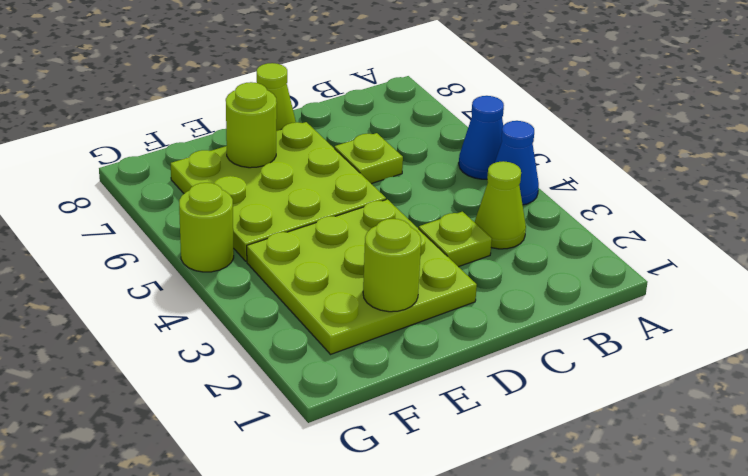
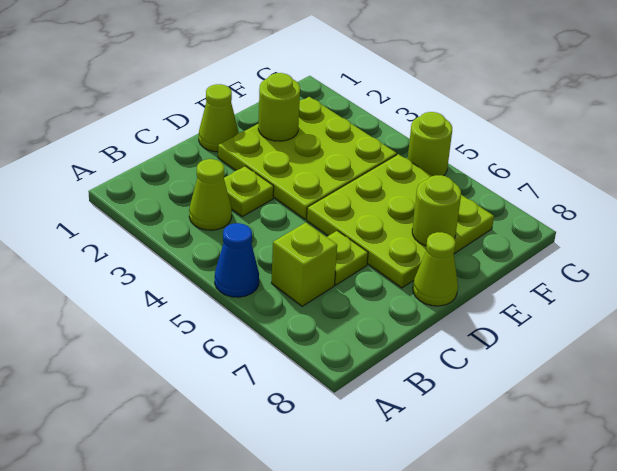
blue 1x1 cone [495,121,539,205] -> none
none -> lime 1x1 brick [272,223,337,306]
none -> lime 1x1 cone [199,84,239,152]

